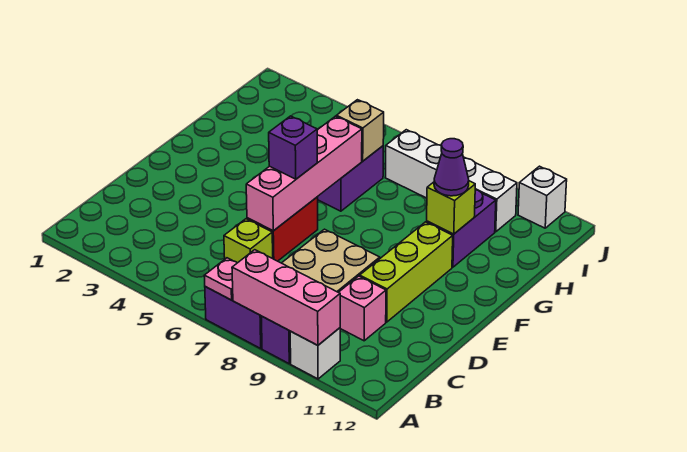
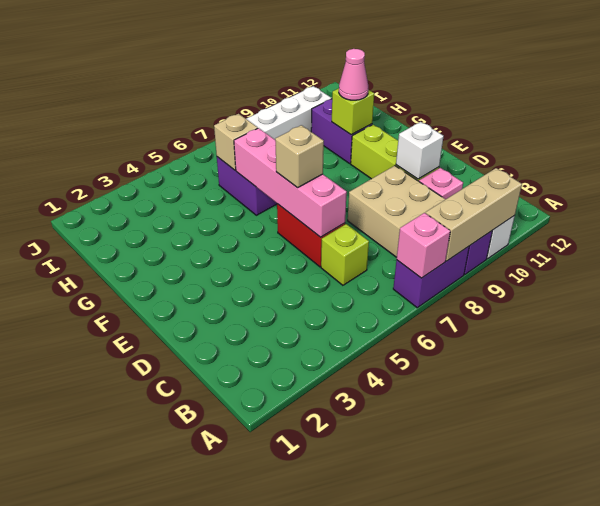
pink 1x1 plate [204,258,237,300] -> pink 1x1 brick [397,213,450,278]
pink 1x3 brick [232,250,340,345] -> tan 1x3 brick [426,168,522,261]
purple 1x1 brick [269,116,317,179] -> tan 1x1 brick [275,125,324,188]
purple 1x1 cone [434,139,469,196] -> pink 1x1 cone [339,49,368,100]
white 1x1 brick [518,166,567,228] -> white 1x1 brick moved to [396,122,444,179]

